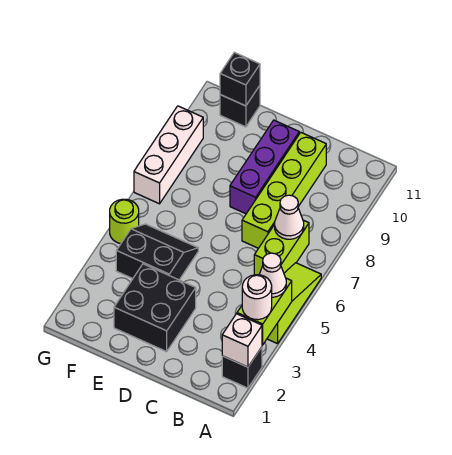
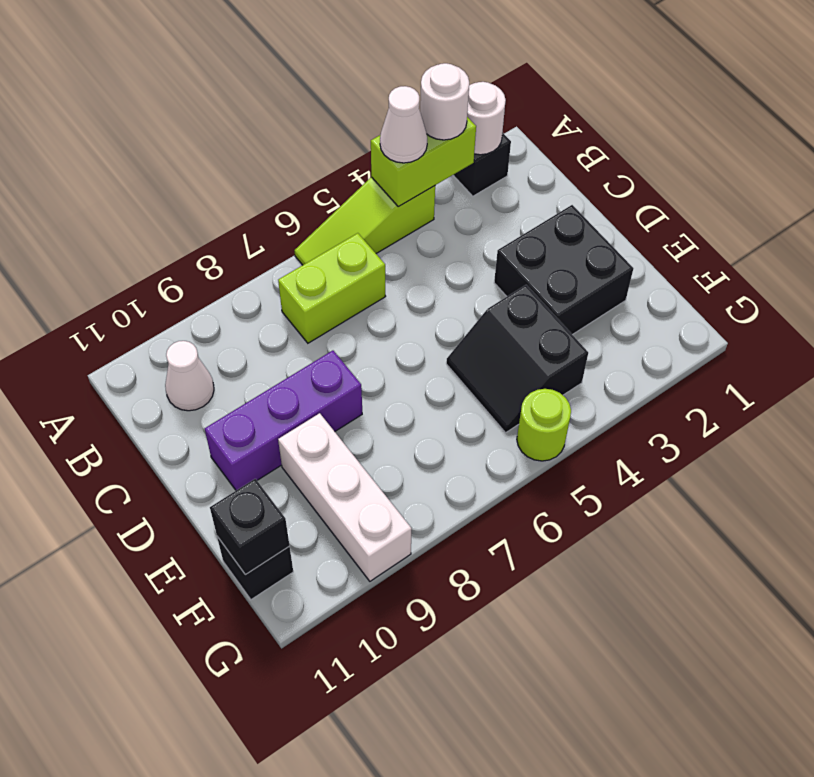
white 1x1 brick [222,314,262,367] -> white 1x1 round brick [467,82,506,155]
white 1x1 cone [275,195,304,239] -> white 1x1 cone moved to [165,341,214,411]
lime 1x4 brick [242,133,326,248] -> none
white 1x3 brick [134,106,203,204] -> white 1x3 brick turned to [278,413,412,581]

